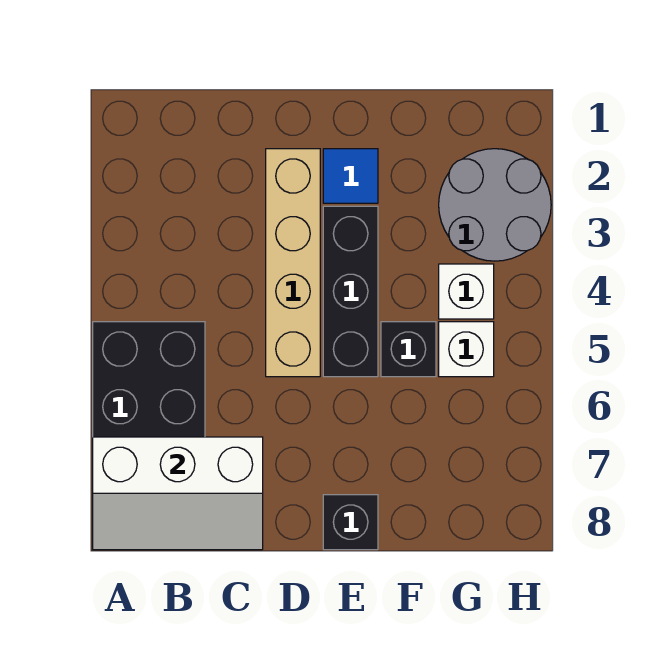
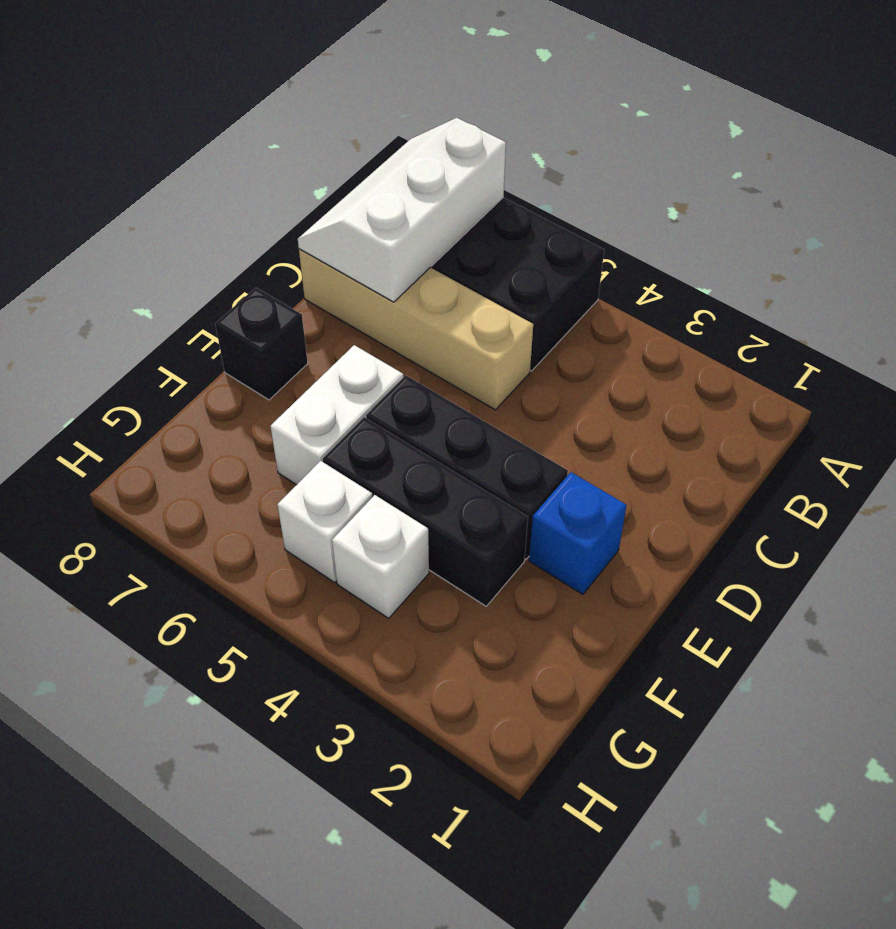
tan 1x4 brick [266,149,320,377] -> tan 1x4 brick moved to [299,249,533,410]
blue 1x1 tile [323,149,378,203] -> blue 1x1 brick [529,472,627,594]
none -> white 1x2 brick [271,345,403,485]
black 1x1 brick [381,322,436,377] -> black 1x3 brick [323,417,528,606]
grey 2x2 round brick [439,149,551,261] -> none

